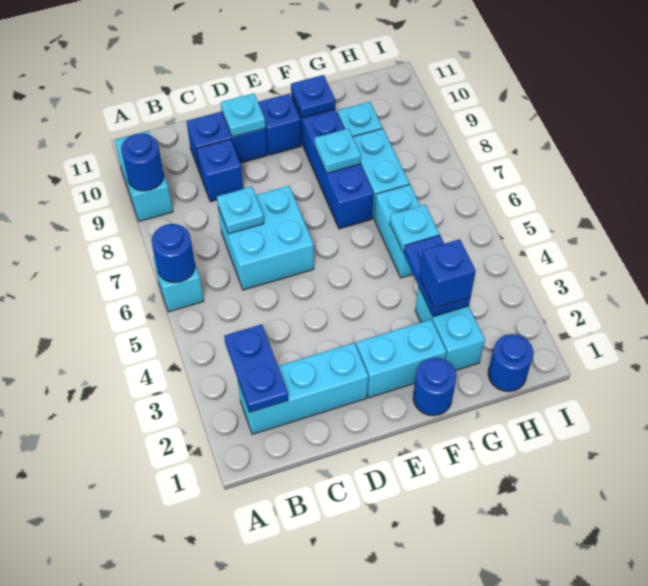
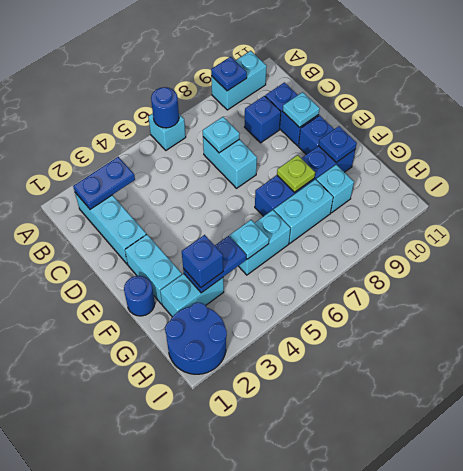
blue 1x1 round brick [121,133,164,191] -> blue 1x1 plate [211,57,247,91]
cyan 2x2 brick [218,186,314,290] -> cyan 1x2 brick [203,137,257,188]
cyan 1x1 plate [315,129,361,173] -> lime 1x1 plate [277,155,315,192]
blue 1x1 round brick [488,334,533,392] -> blue 2x2 round brick [165,303,227,374]

